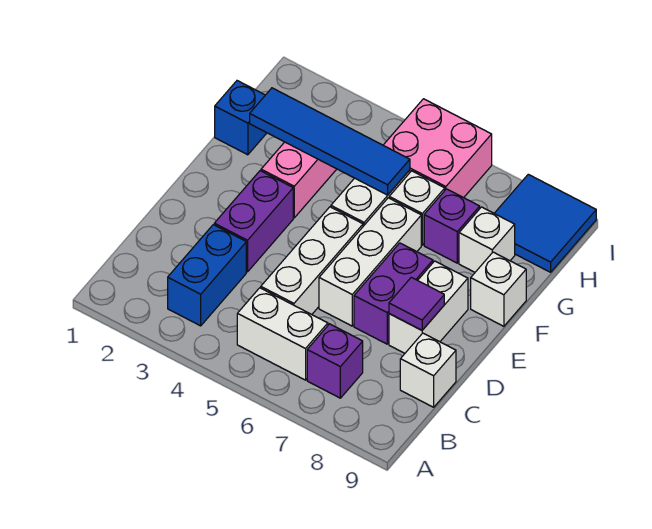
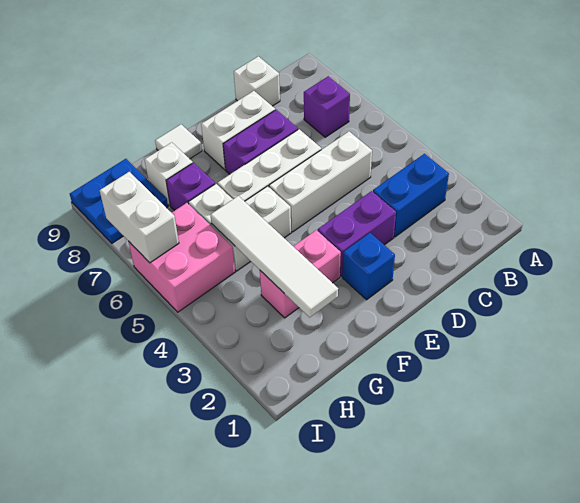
white 1x2 brick [237,288,328,380] -> white 1x2 brick moved to [100,172,179,263]
purple 1x1 tile [389,277,444,330] -> none
white 1x1 brick [471,252,526,326] -> white 1x1 tile [155,124,202,159]
blue 1x1 brick [215,81,266,155] -> blue 1x1 brick moved to [342,233,395,300]
blue 1x4 tile [250,88,410,195] -> white 1x4 tile [210,196,338,317]
blue 2x2 tile [494,174,596,272] -> blue 2x2 plate [70,159,168,243]

